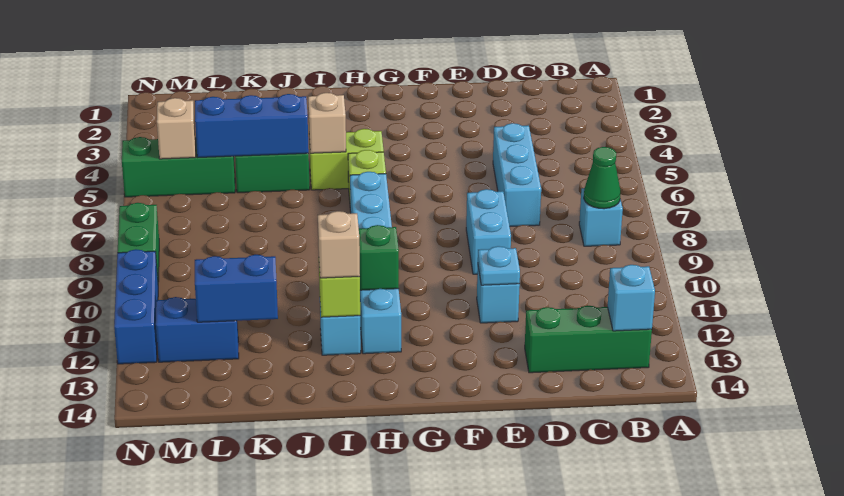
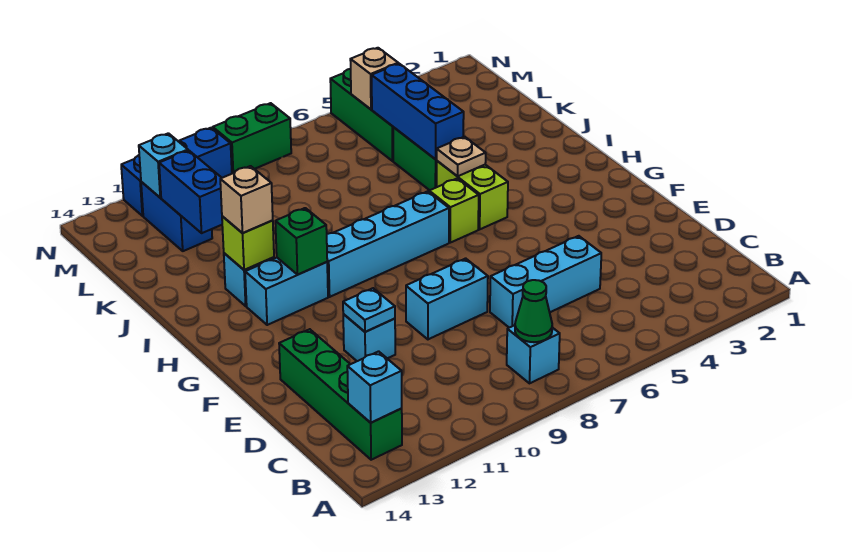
green 1x3 brick [525,305,652,373] -> green 1x4 brick [279,329,402,460]
tan 1x1 brick [308,93,346,153] -> tan 1x1 plate [437,137,486,176]
none -> cyan 1x1 brick [139,133,188,198]

